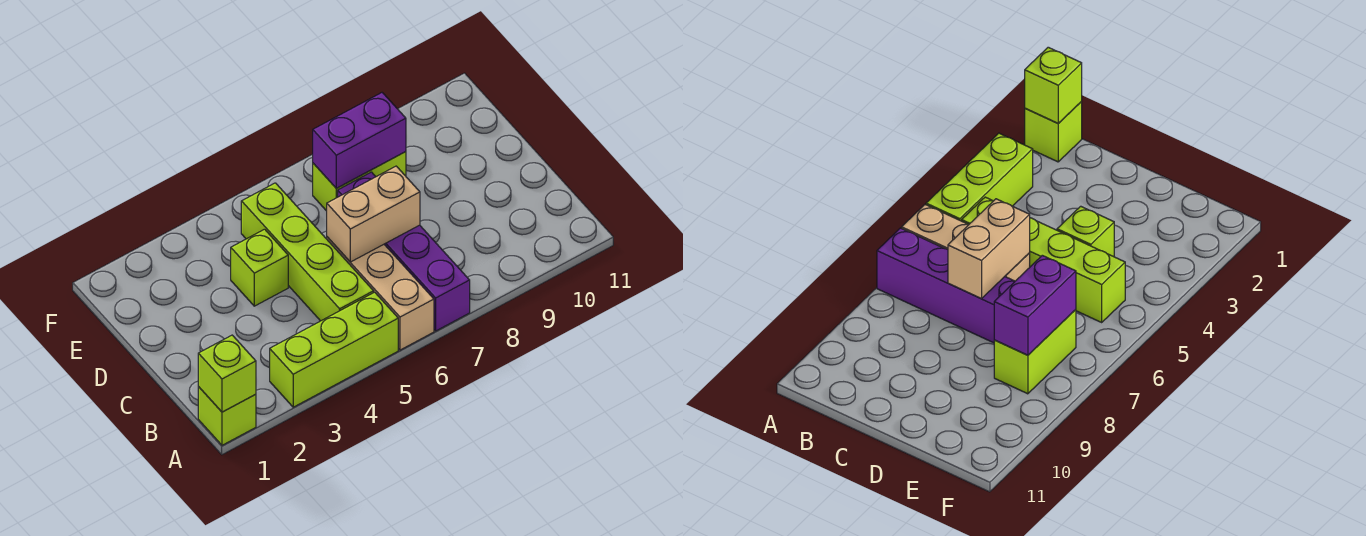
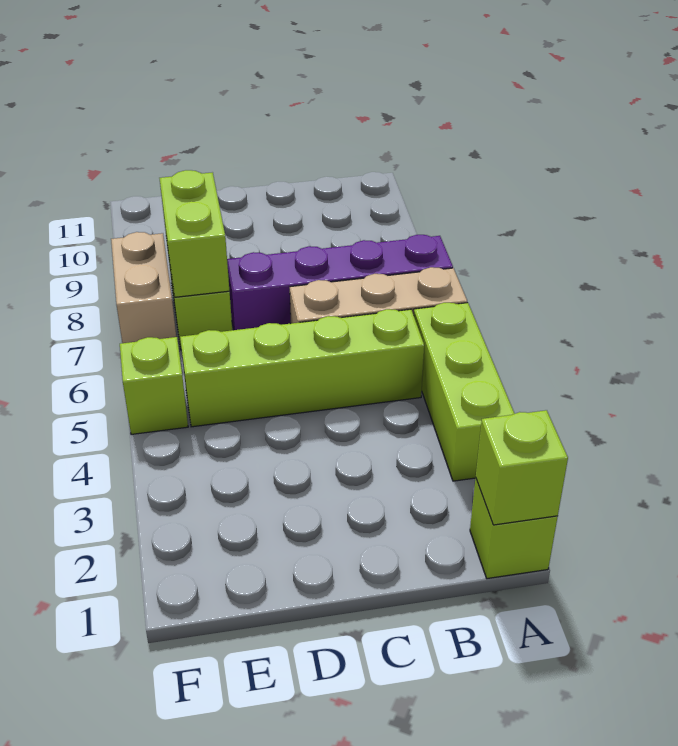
tan 1x2 brick [327,166,420,262] -> tan 1x2 brick moved to [111,232,176,343]
lime 1x1 brick [231,229,288,306] -> lime 1x1 brick moved to [120,337,188,434]
purple 1x2 brick [313,93,406,188] -> lime 1x2 brick [160,170,229,297]

